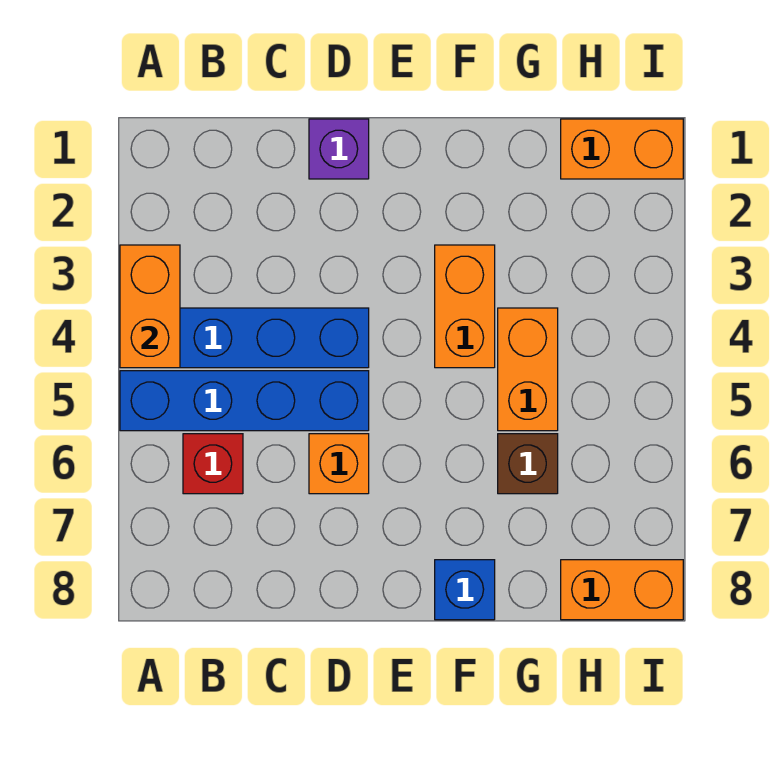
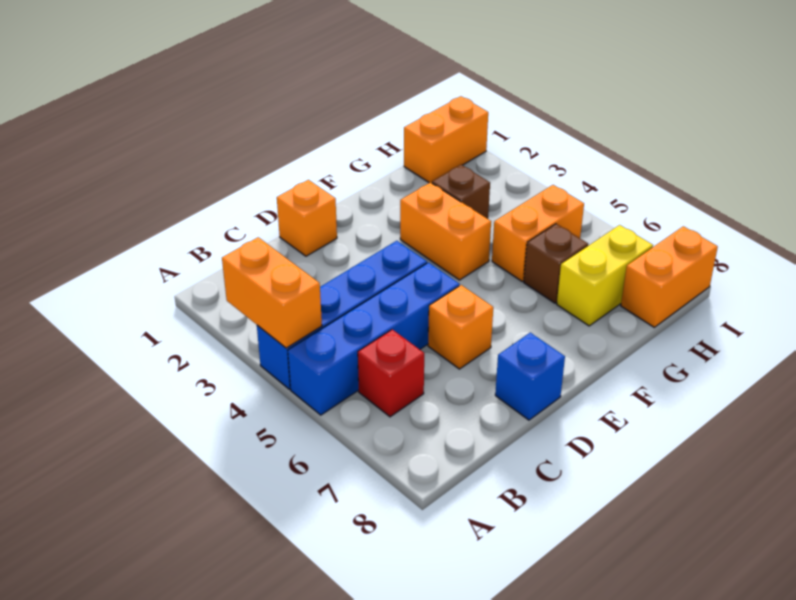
purple 1x1 brick [309,119,369,179] -> orange 1x1 brick [277,180,337,256]
blue 1x1 brick [435,560,495,620] -> blue 1x1 brick moved to [495,333,565,420]
none -> brown 1x1 brick [432,165,490,219]
orange 1x2 brick [498,308,558,431] -> orange 1x2 brick turned to [492,185,584,281]
none -> yellow 1x2 brick [557,225,653,326]

